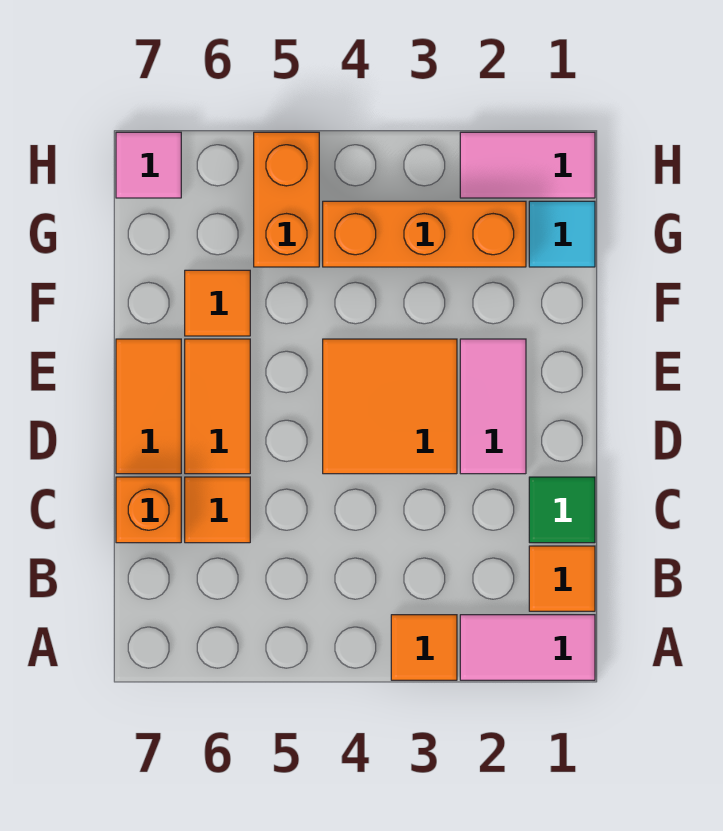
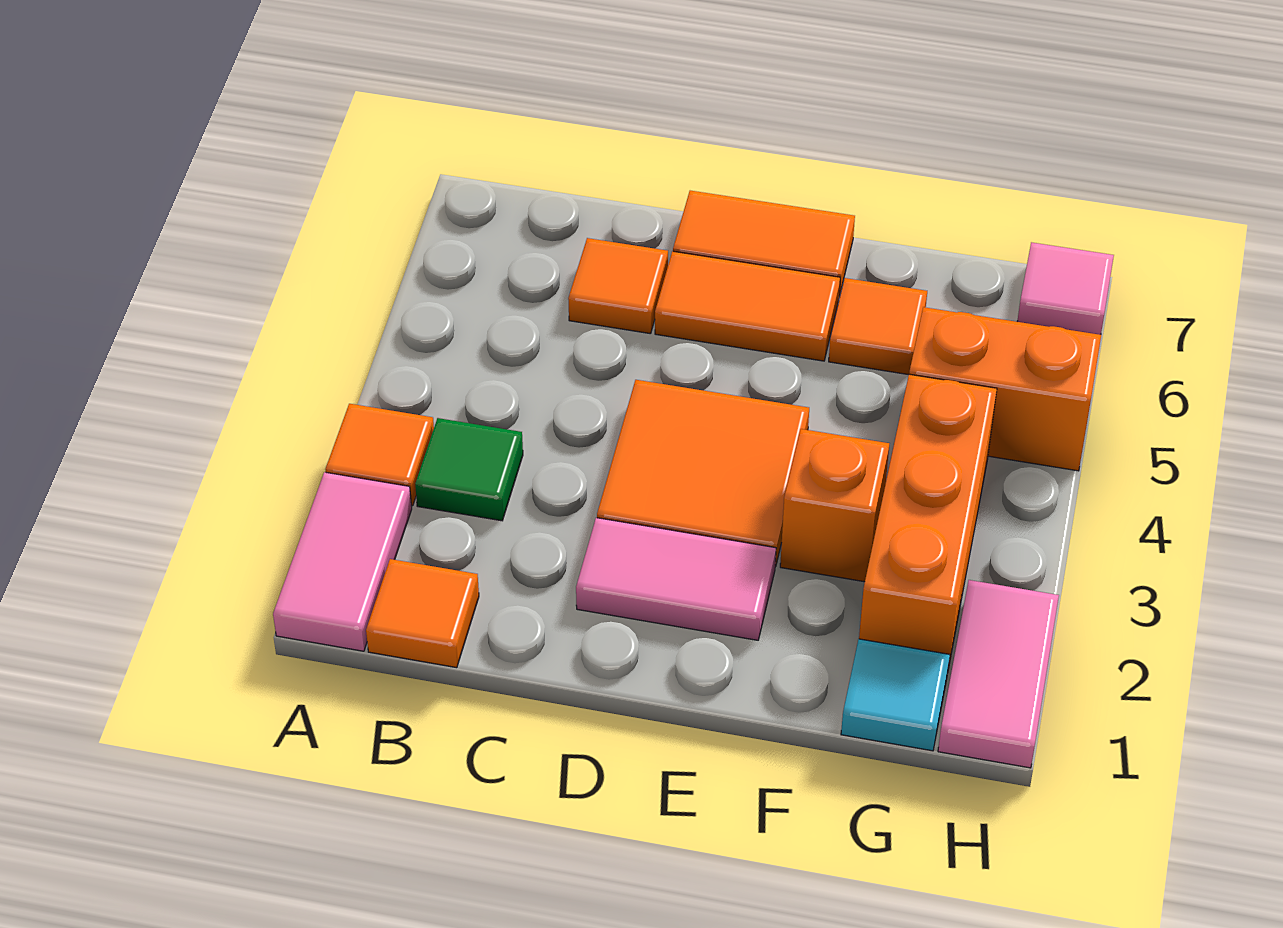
green 1x1 tile [529,477,595,543] -> green 1x1 tile moved to [415,418,523,521]
orange 1x1 brick [116,477,181,543] -> orange 1x1 brick moved to [780,429,889,582]

